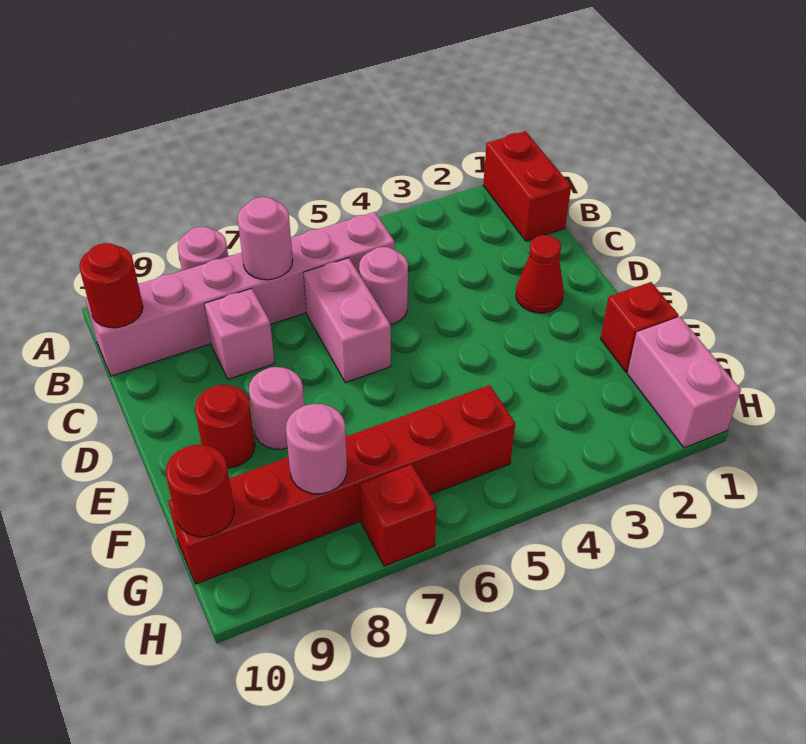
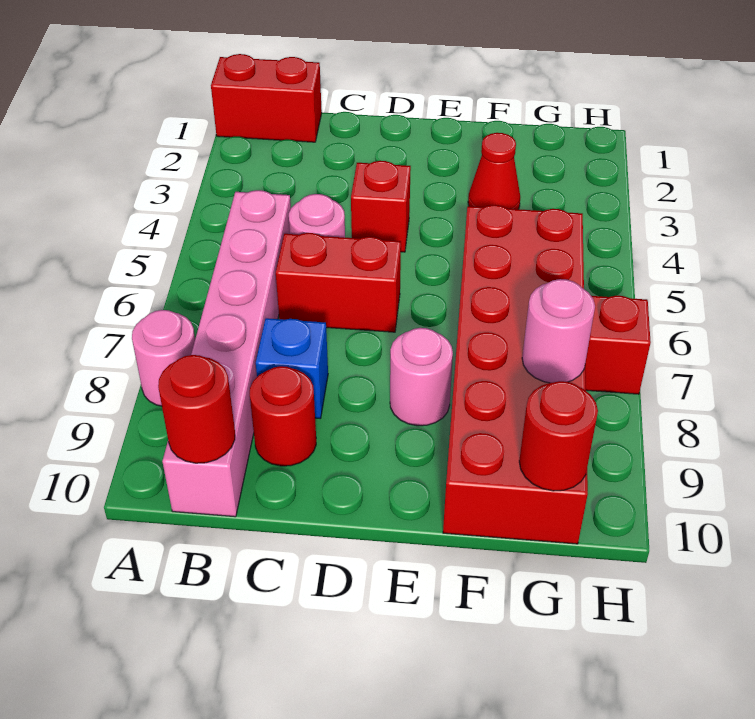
pink 1x1 round brick [238,197,293,280] -> none
pink 1x2 brick [303,258,391,383] -> red 1x2 brick [276,233,401,332]
pink 1x1 brick [205,289,275,379] -> blue 1x1 brick [256,318,328,418]
red 1x1 cone [516,235,564,313] -> red 1x1 cone moved to [468,133,520,209]
red 1x1 round brick [195,385,255,468] -> red 1x1 round brick moved to [250,366,316,466]
red 1x1 brick [600,282,679,372] -> red 1x1 brick moved to [351,161,411,252]
pink 1x2 brick [627,317,741,448] -> none
red 1x6 brick [168,385,515,584] -> red 2x6 brick [443,205,588,544]

